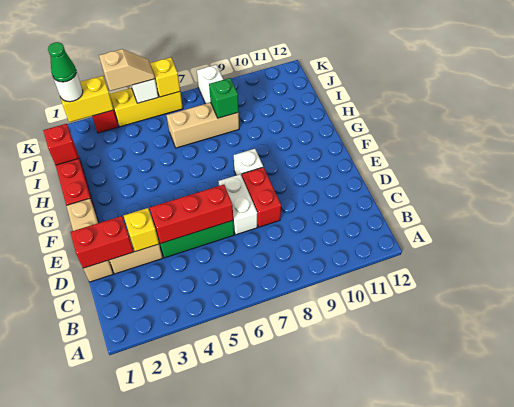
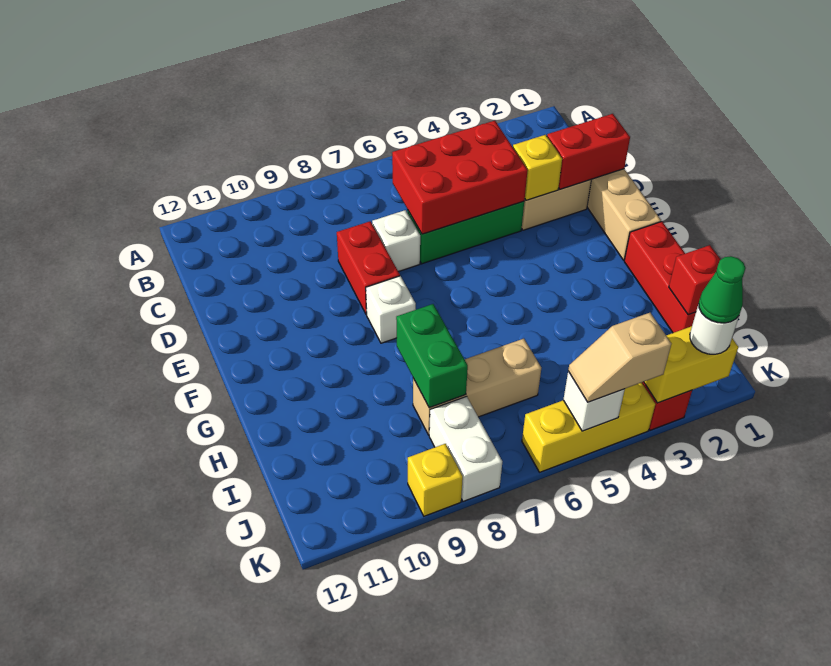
red 1x3 brick [150,185,233,244] -> red 2x3 brick [392,121,528,234]
white 1x2 brick [219,174,257,235] -> white 1x1 brick [372,210,420,272]
green 1x1 brick [209,78,239,118] -> green 1x2 brick [396,304,468,408]
yellow 1x1 brick [150,57,180,97] -> yellow 1x1 brick moved to [408,444,463,516]

